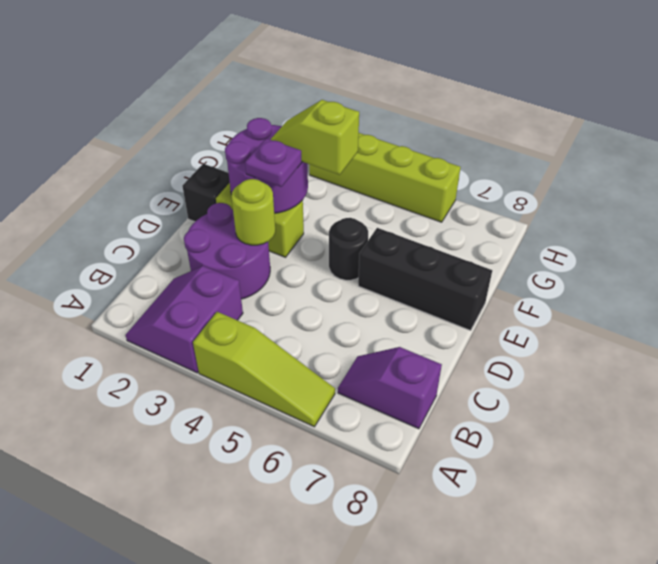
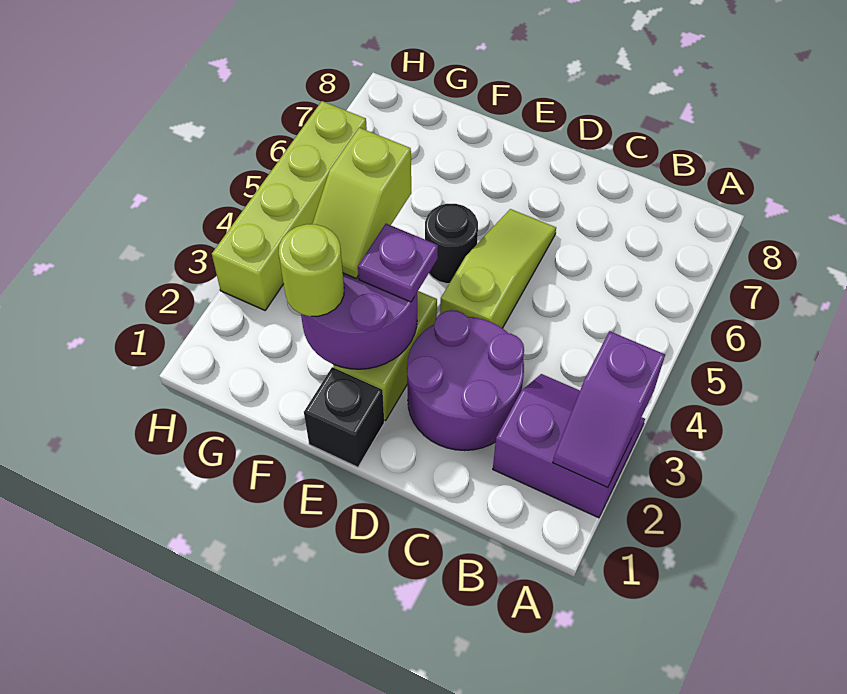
purple 2x2 slope [126,266,243,373] -> purple 2x2 slope turned to [493,374,645,518]
lime 1x3 slope [193,312,335,427] -> lime 1x3 slope moved to [440,209,556,328]
purple 1x2 slope [338,347,442,429] -> purple 1x2 slope moved to [553,331,665,488]
lime 1x1 round brick [231,179,275,245] -> lime 1x1 round brick moved to [279,224,344,316]
black 1x3 brick [358,228,492,331] -> none

